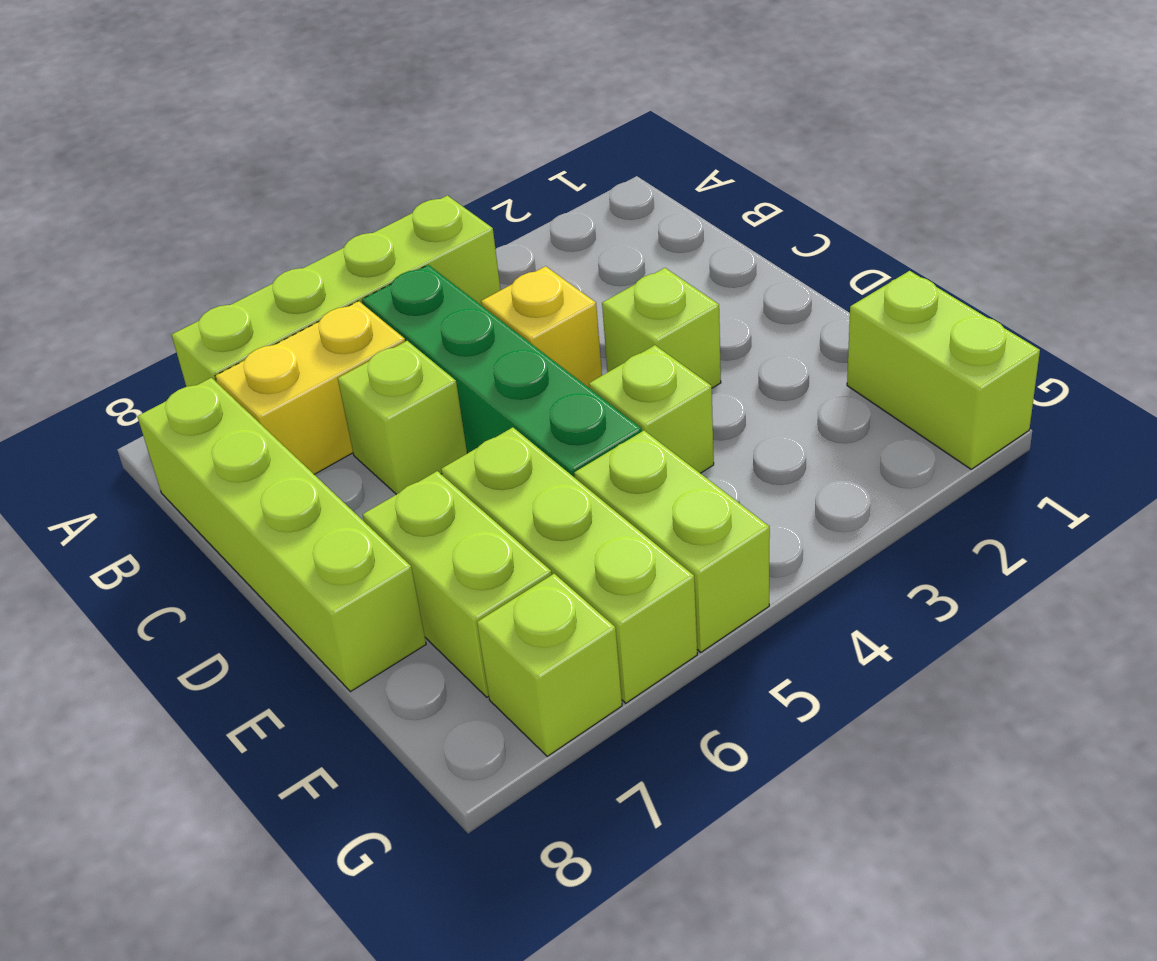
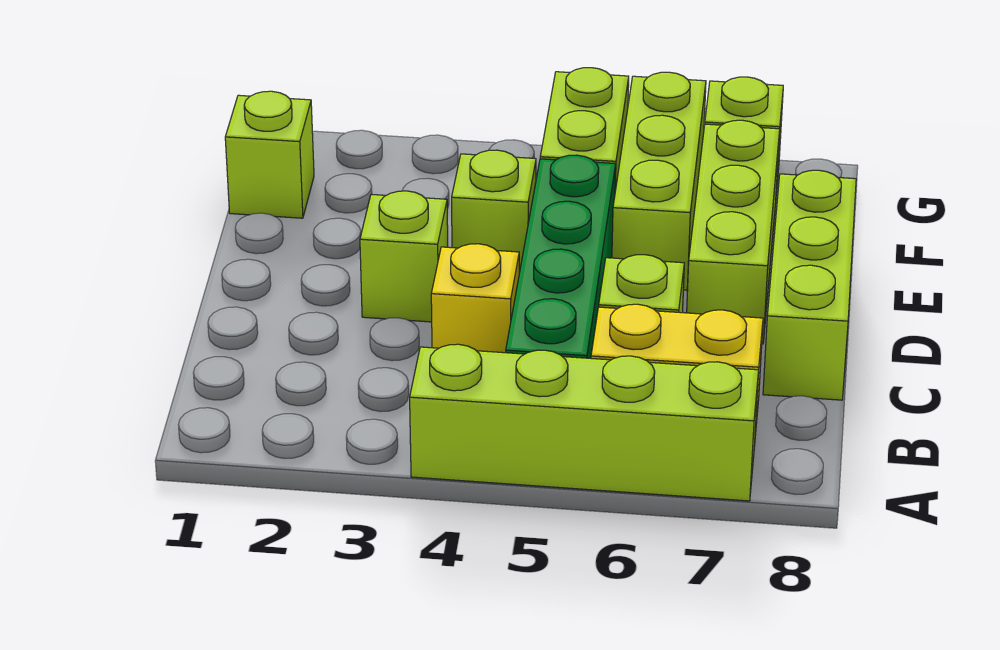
lime 1x4 brick [137,378,426,692] -> lime 1x3 brick [763,170,856,400]
lime 1x2 brick [363,471,552,697] -> lime 1x3 brick [687,120,780,344]
lime 1x2 brick [847,271,1040,469] -> lime 1x1 brick [225,91,314,218]

